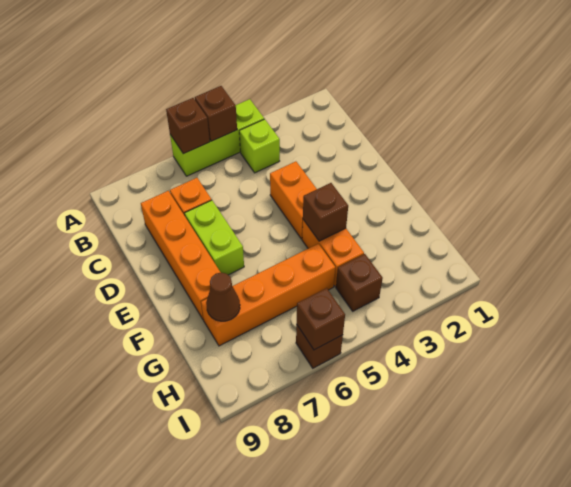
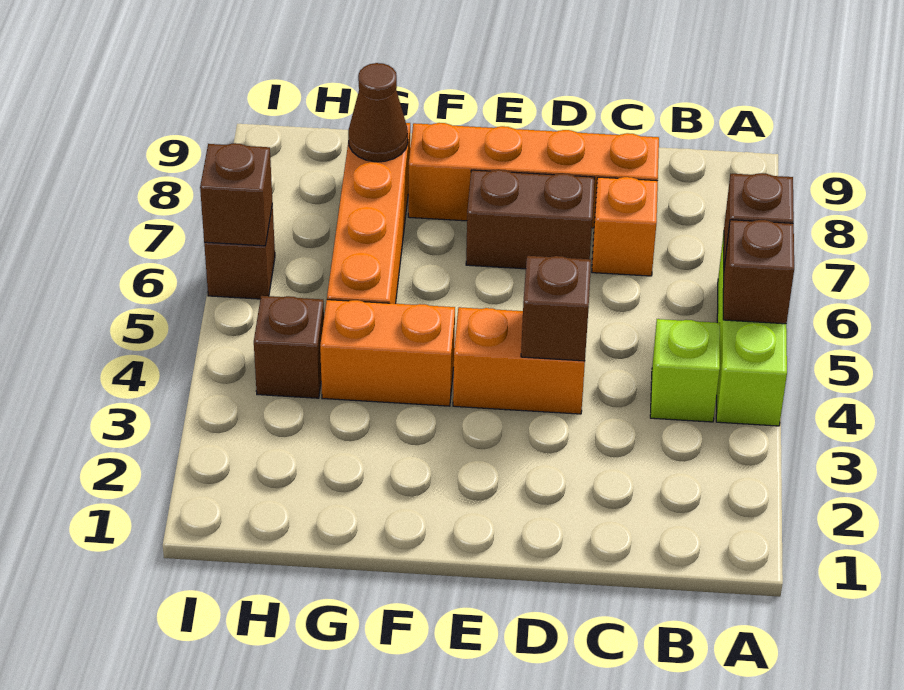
lime 1x2 brick [185,200,244,275] -> brown 1x2 brick [466,170,594,269]
brown 1x1 brick [303,183,348,241] -> brown 1x1 brick moved to [521,256,591,361]

